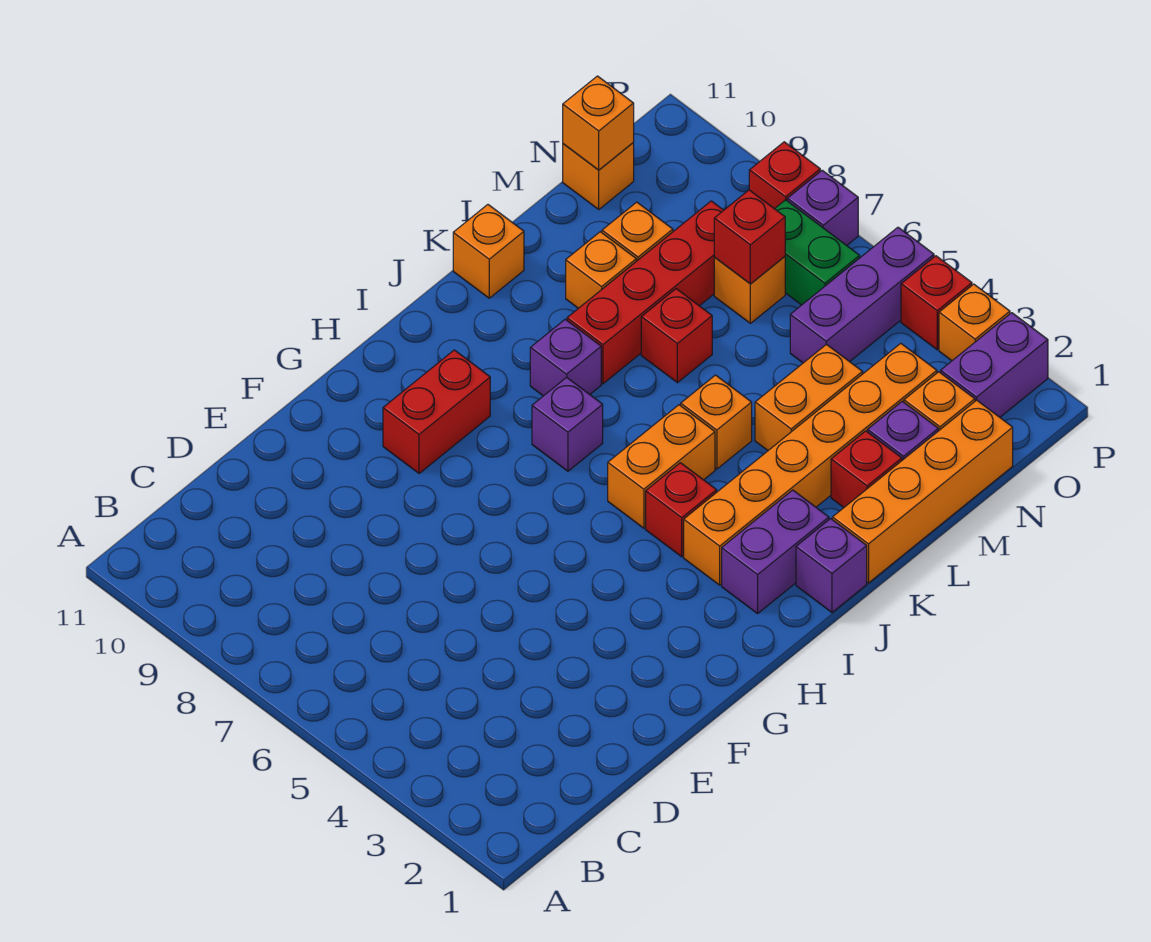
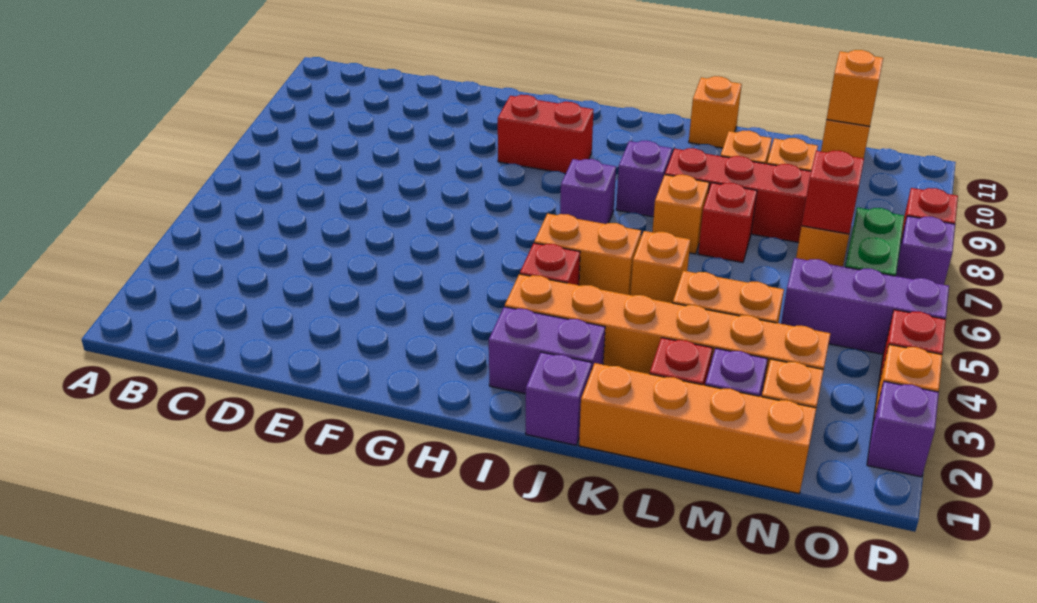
none -> orange 1x1 brick [652,175,709,254]
purple 1x2 brick [941,313,1048,417] -> purple 1x1 brick [867,381,939,477]

